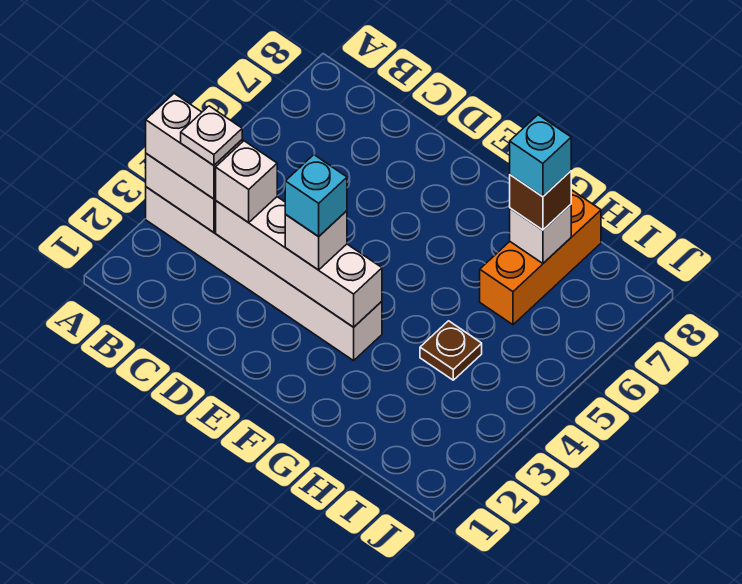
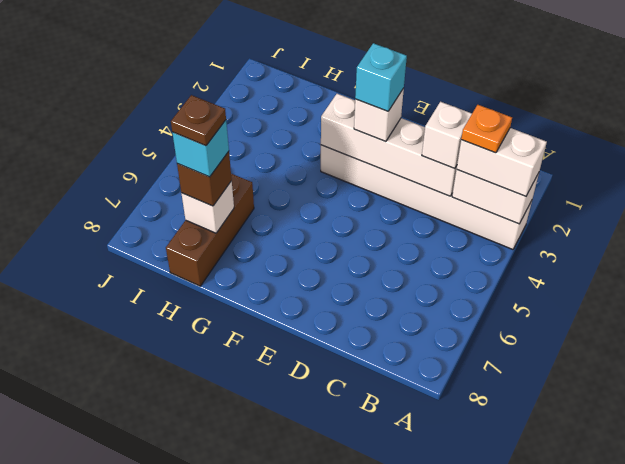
white 1x1 plate [181,106,242,165] -> orange 1x1 plate [461,105,512,153]
brown 1x1 plate [420,321,482,380] -> brown 1x1 plate moved to [171,95,226,146]
orange 1x3 brick [480,190,601,325] -> brown 1x3 brick [166,174,254,286]

